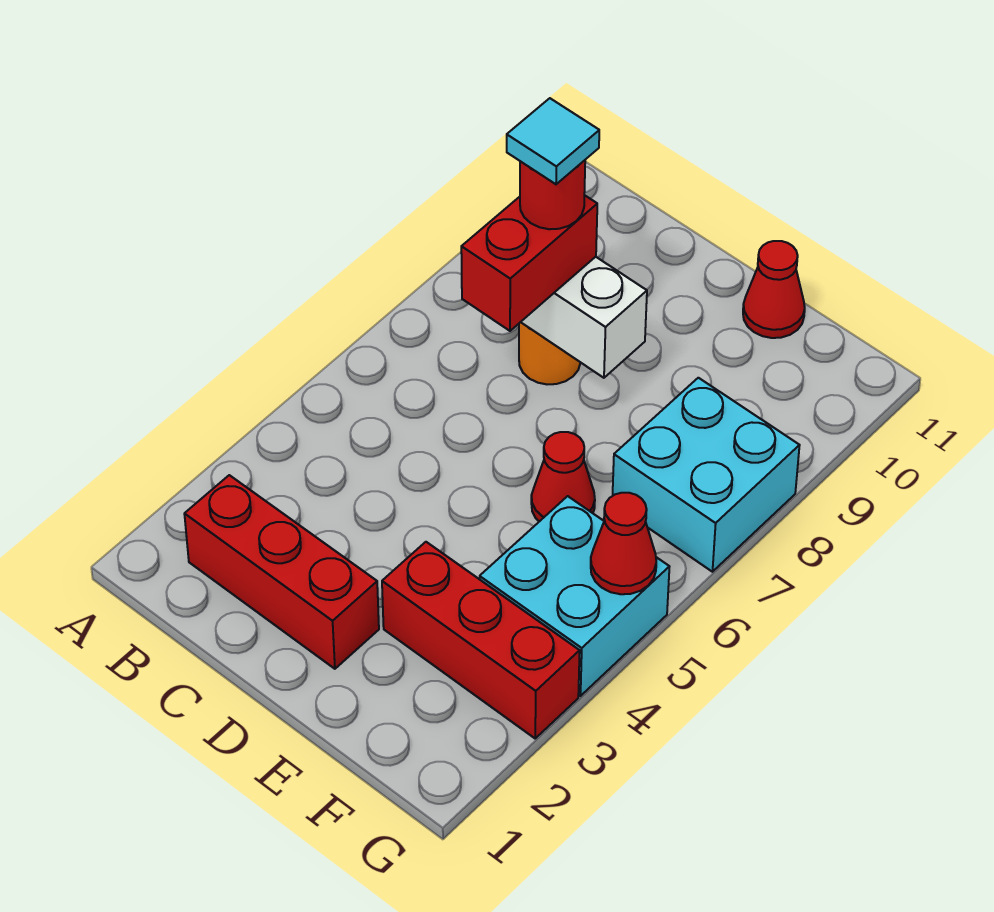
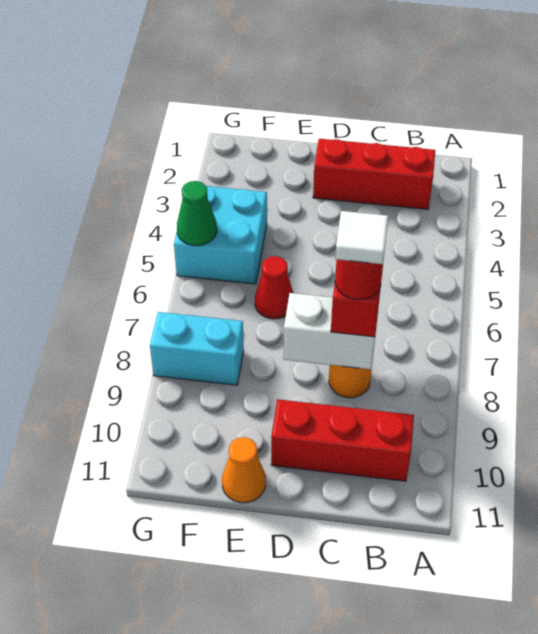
cyan 1x1 tile [507,98,599,184] -> white 1x1 tile [335,211,388,264]
red 1x3 brick [382,542,580,738] -> red 1x3 brick moved to [271,399,414,481]
red 1x1 cone [743,241,805,338] -> orange 1x1 cone [222,437,266,503]
cyan 2x2 brick [613,378,800,572] -> cyan 1x2 brick [150,312,244,385]
red 1x1 cone [591,493,656,594] -> green 1x1 cone [177,181,217,246]

